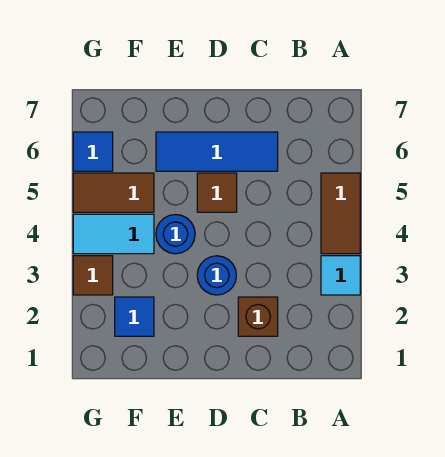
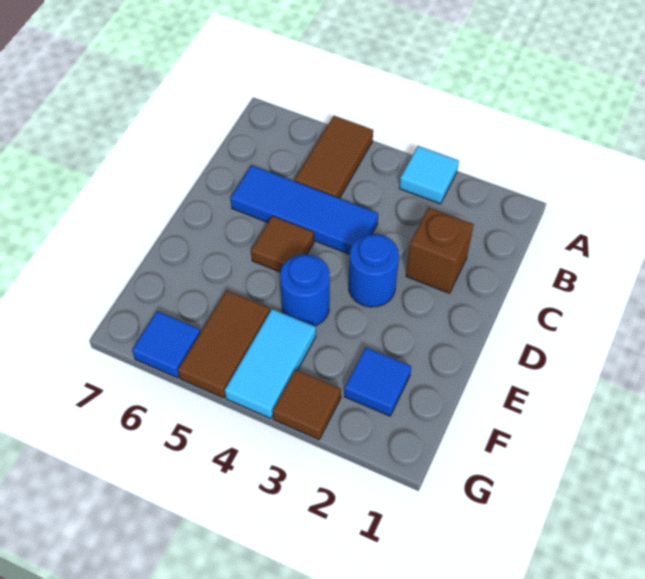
brown 1x2 tile [321,173,360,254] -> brown 1x2 tile turned to [295,116,373,198]
blue 1x3 tile [156,132,278,171] -> blue 1x3 tile turned to [230,165,378,254]

